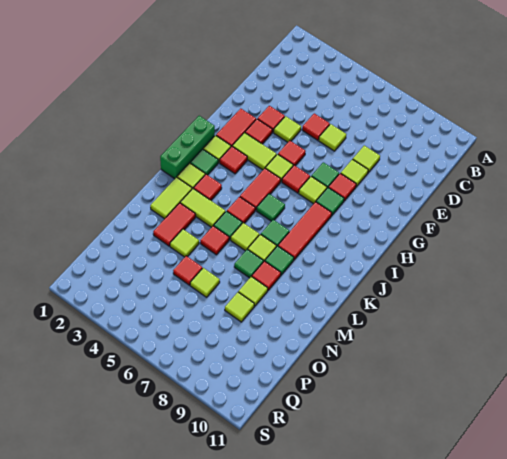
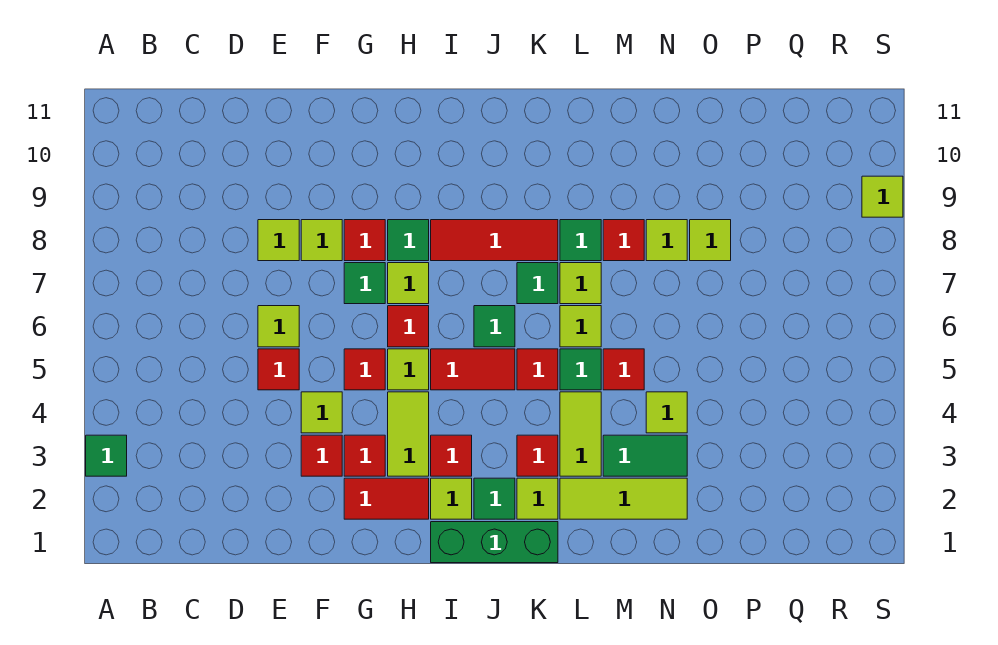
lime 1x2 tile [150,177,192,219] -> lime 1x3 tile [560,478,687,519]
red 1x2 tile [153,203,196,246] -> green 1x2 tile [603,435,687,476]
green 1x1 tile [234,249,263,278] -> green 1x1 tile moved to [86,435,127,476]
red 1x1 tile [173,256,202,285] -> none
lime 1x1 tile [190,268,220,297] -> lime 1x1 tile moved to [862,176,903,217]

